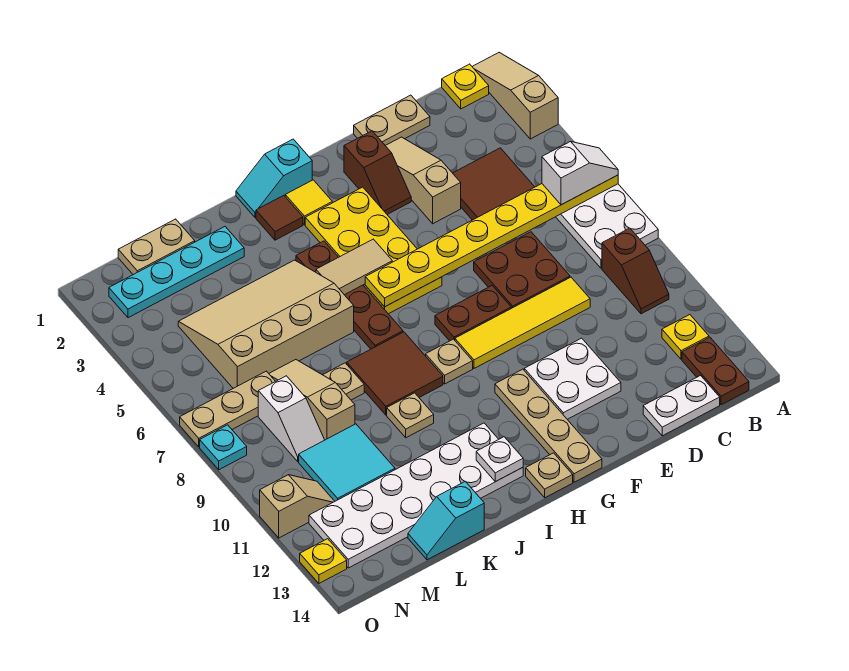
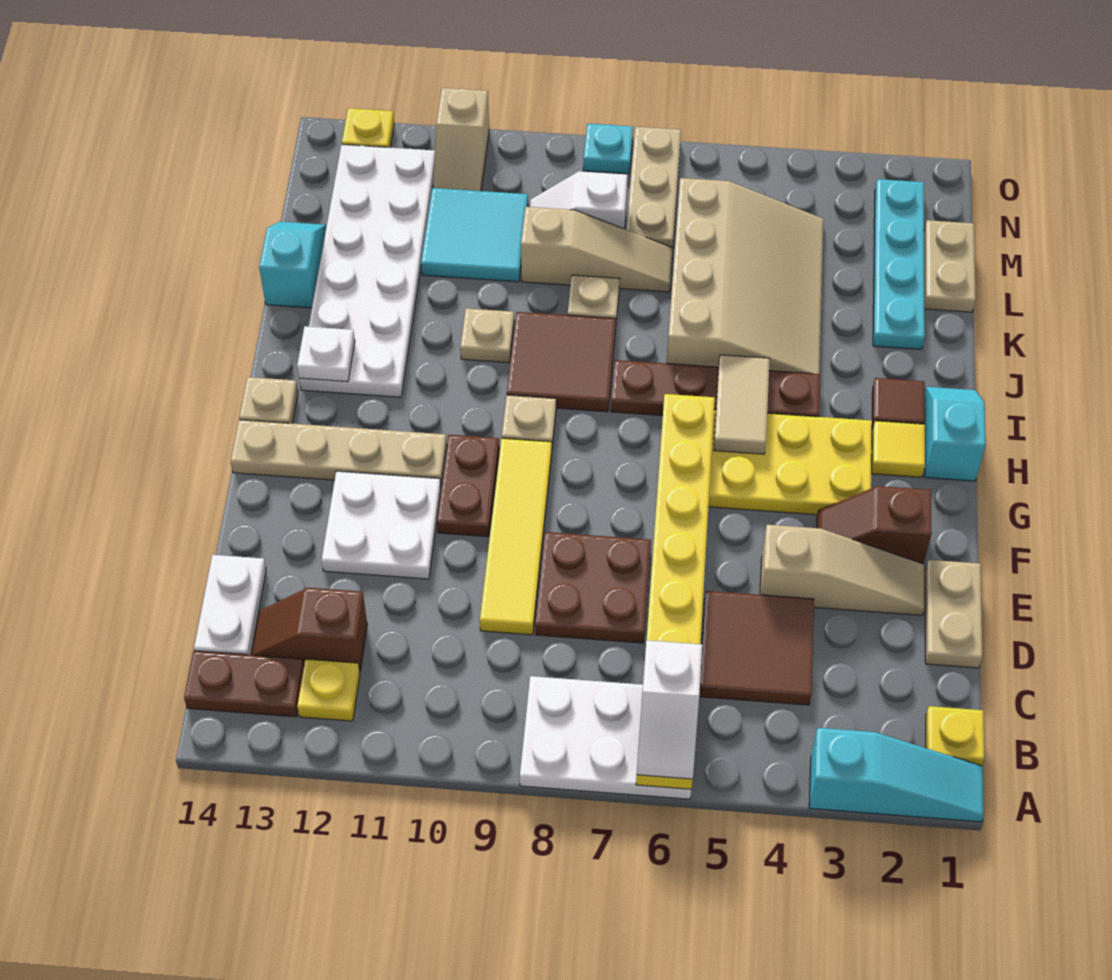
tan 1x3 slope [472,53,558,139] -> cyan 1x3 slope [809,728,984,822]
brown 1x2 slope [602,228,669,314] -> brown 1x2 slope moved to [251,588,367,670]
brown 1x2 plate [435,286,511,341] -> brown 1x2 plate moved to [437,435,499,537]

